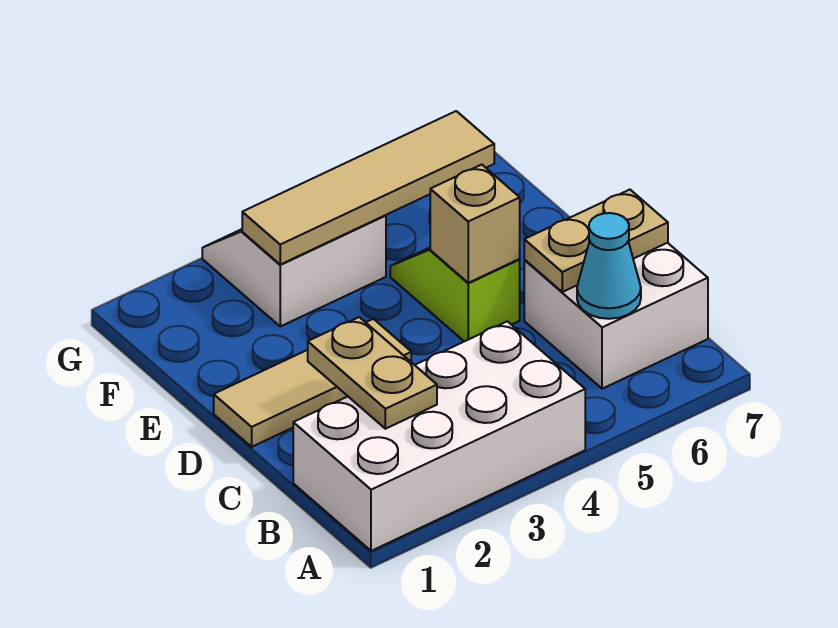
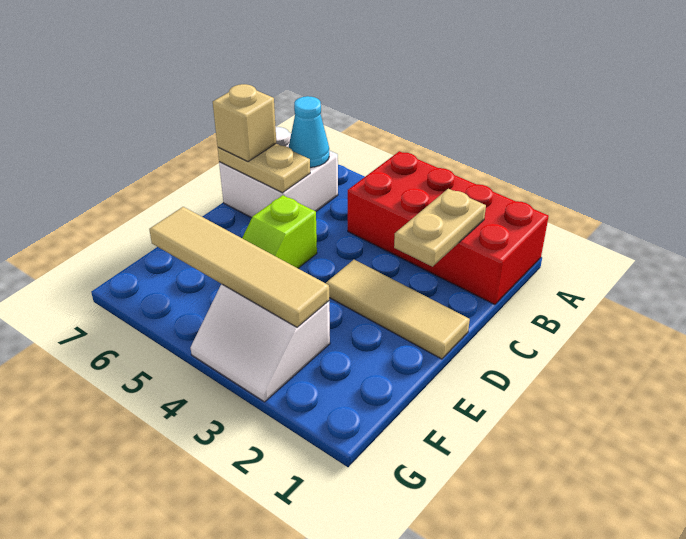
white 2x4 brick [293,321,585,551] -> red 2x4 brick [348,151,549,305]
tan 1x1 brick [430,165,520,283] -> tan 1x1 brick moved to [213,84,276,162]

